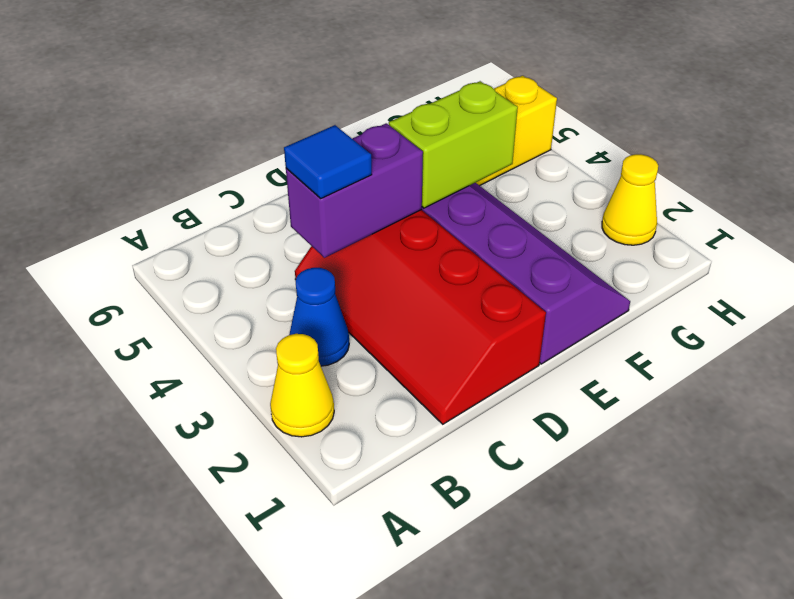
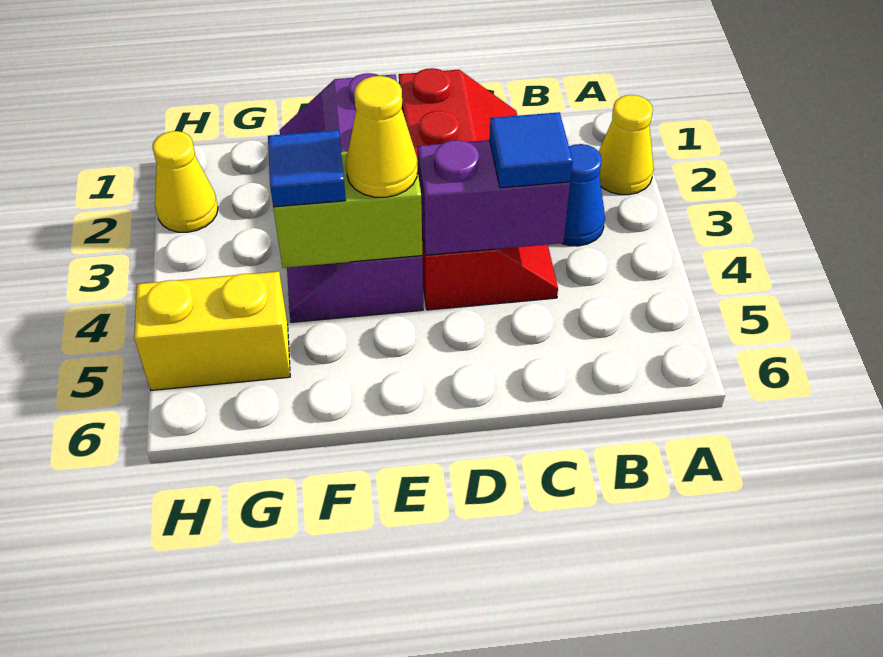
none -> yellow 1x1 cone [346,76,418,197]
none -> blue 1x1 tile [268,130,346,207]

